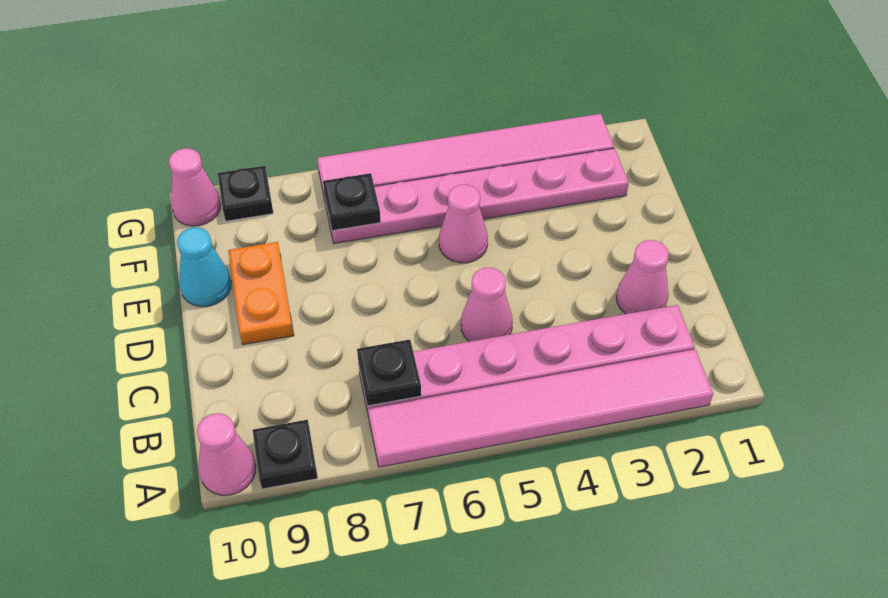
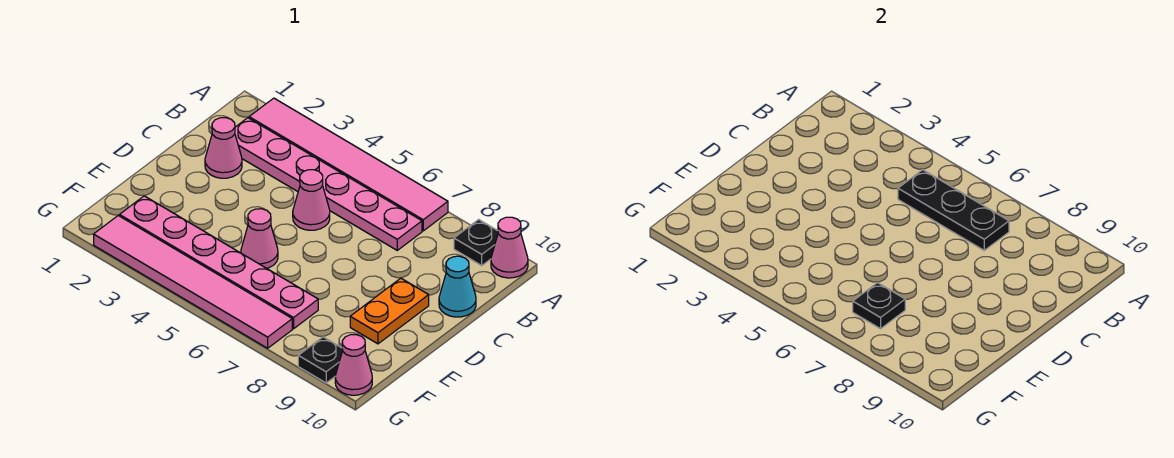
black 1x1 plate [357,340,421,406] -> black 1x3 plate [898,170,1009,250]
cyan 1x1 cone [177,227,231,307] -> cyan 1x1 cone moved to [439,256,476,317]

